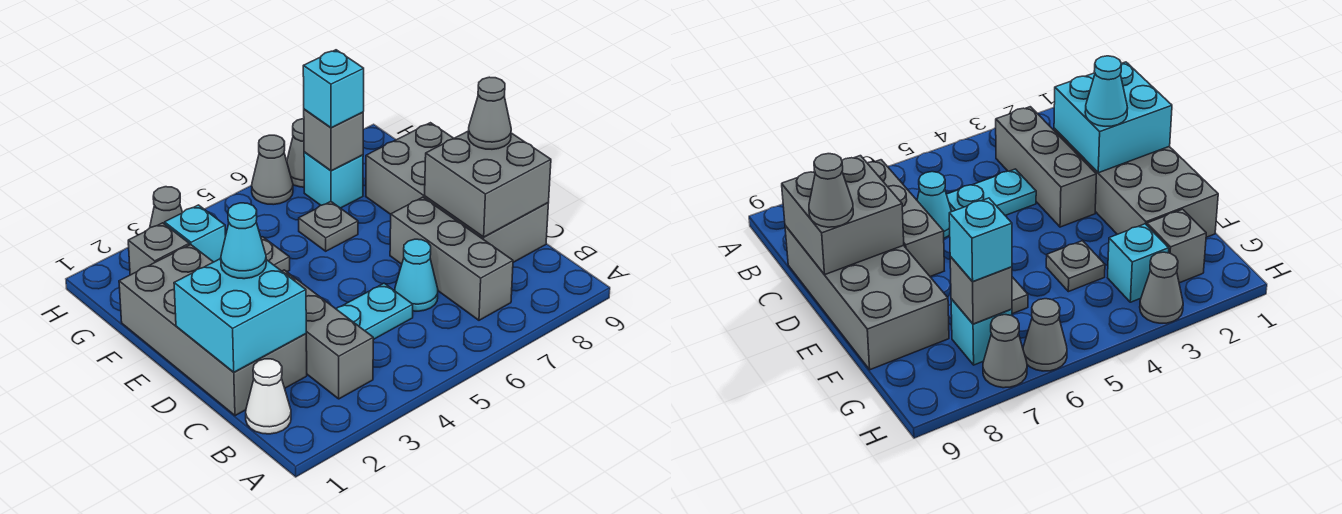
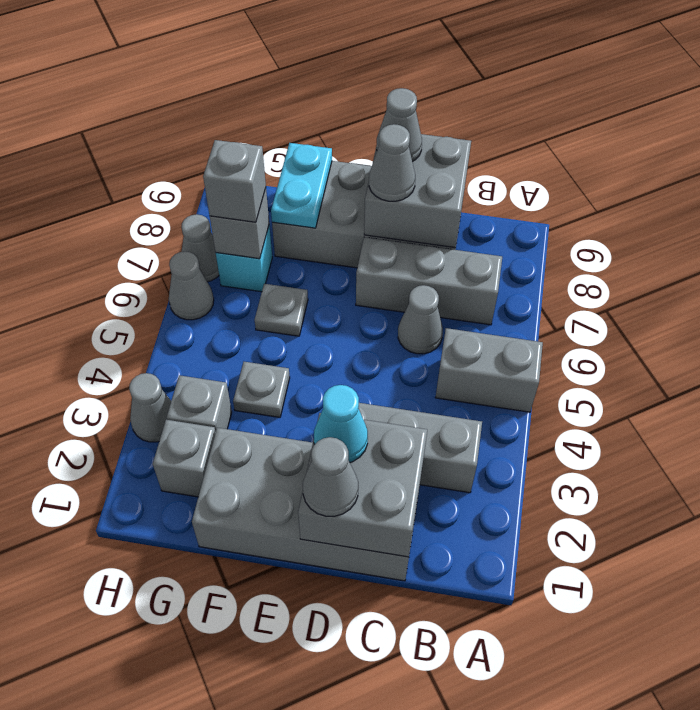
none -> grey 1x2 brick [435,328,543,412]
white 1x1 cone [246,359,291,434] -> none
cyan 2x2 brick [174,259,306,372] -> grey 2x2 brick [298,413,427,557]
cyan 1x2 plate [337,283,413,340] -> cyan 1x2 plate moved to [271,143,332,228]
cyan 1x1 cone [395,239,438,311] -> grey 1x1 cone [398,285,443,354]
none -> grey 1x1 cone [303,437,358,516]
none -> grey 1x1 cone [369,124,415,201]
cyan 1x1 brick [165,205,226,262] -> grey 1x1 brick [167,375,232,432]
cyan 1x1 brick [303,50,364,128] -> grey 1x1 brick [203,140,266,222]

